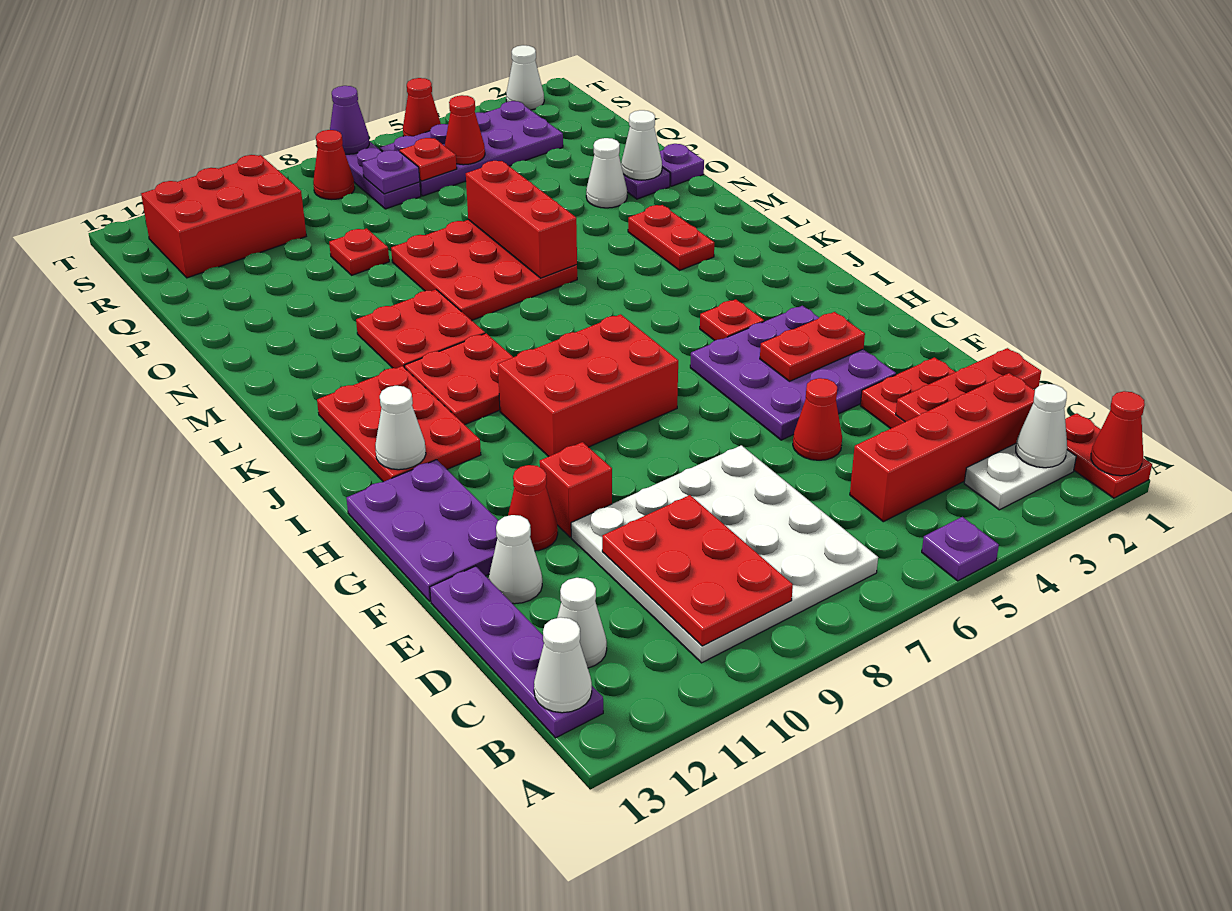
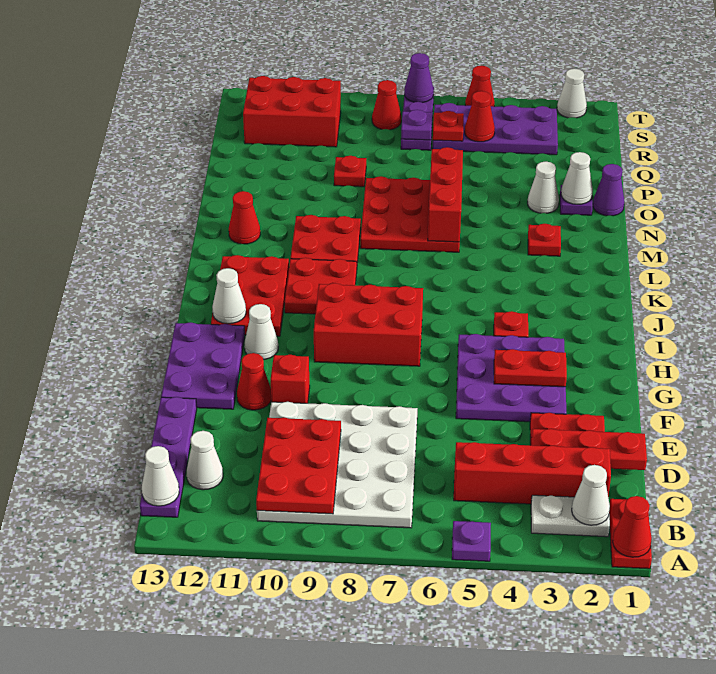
red 1x1 cone [793,378,842,460] -> red 1x1 cone moved to [229,191,260,244]
white 1x1 cone [489,515,542,604] -> white 1x1 cone moved to [244,304,278,359]
red 1x2 plate [628,205,714,270] -> red 1x1 plate [528,224,561,256]
purple 1x1 plate [660,144,704,186] -> purple 1x1 cone [593,164,625,216]

